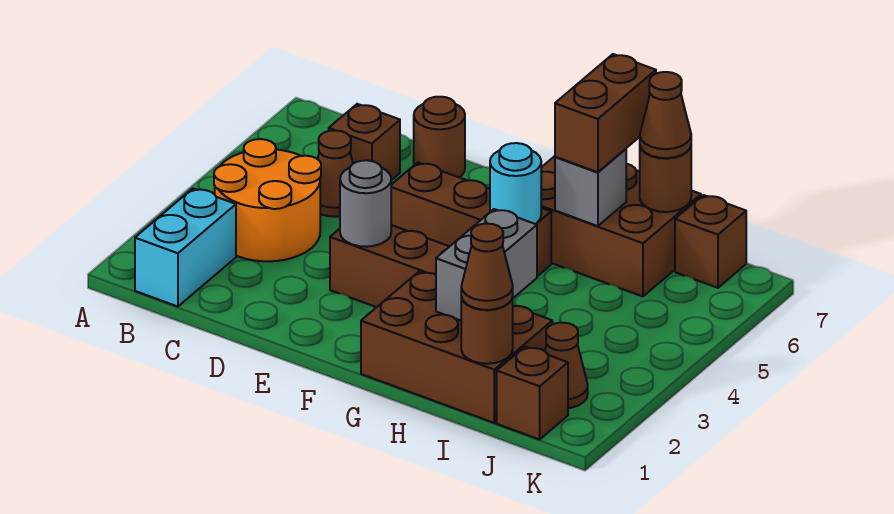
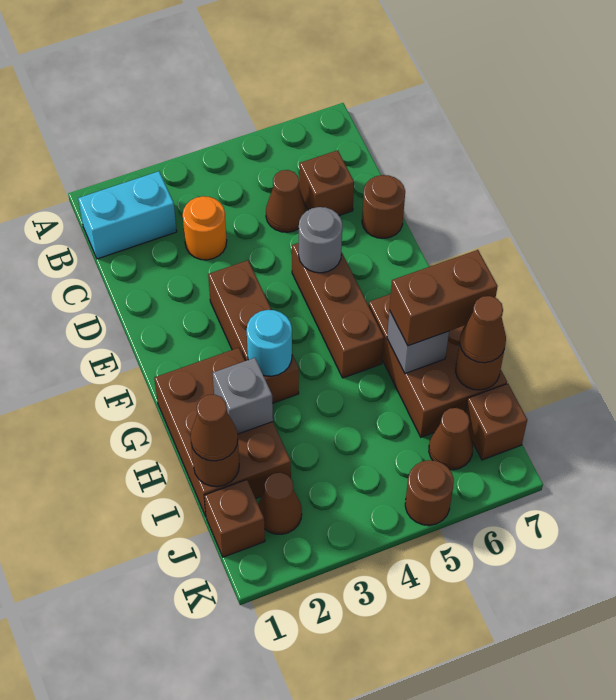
orange 2x2 round brick [214,139,321,261] -> orange 1x1 round brick [183,196,227,260]
grey 1x1 round brick [340,160,391,247] -> grey 1x1 round brick moved to [299,207,342,273]
cyan 1x1 round brick [490,143,541,224] -> cyan 1x1 round brick moved to [247,310,292,376]
grey 1x2 brick [436,209,537,321] -> grey 1x1 brick [213,358,273,434]
none -> brown 1x1 cone [429,408,473,470]
none -> brown 1x1 round brick [405,460,454,525]

